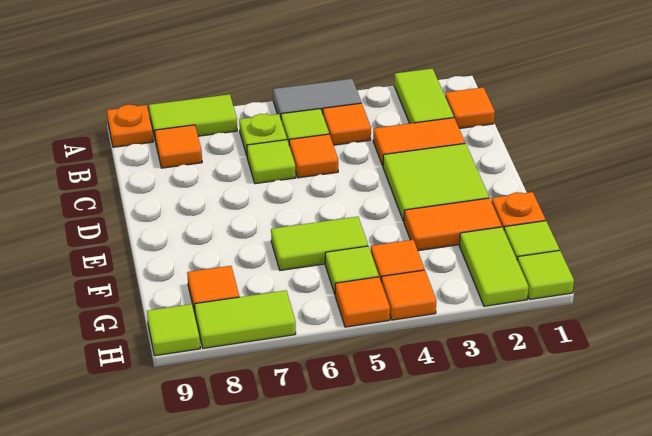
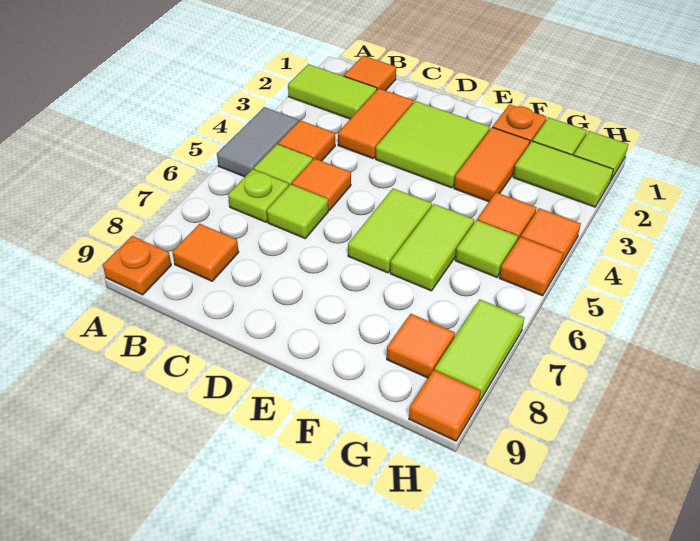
lime 1x2 tile [149,94,237,142] -> lime 1x2 tile moved to [348,188,432,273]
lime 1x1 tile [147,304,200,356] -> orange 1x1 tile [409,370,481,441]

